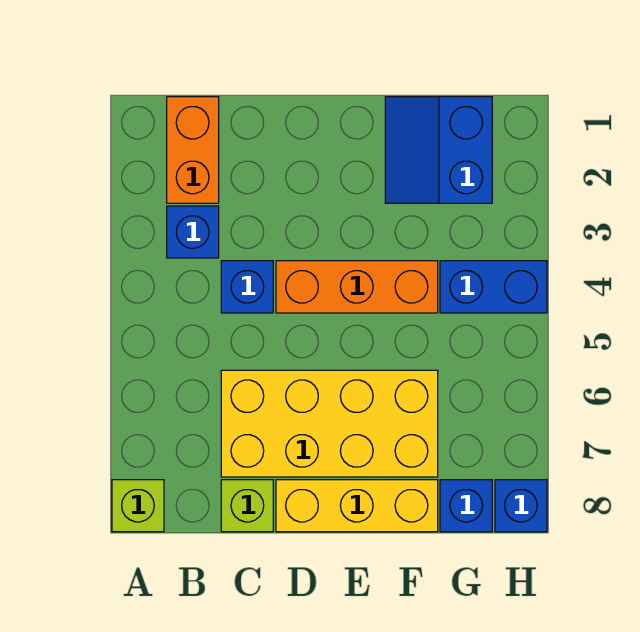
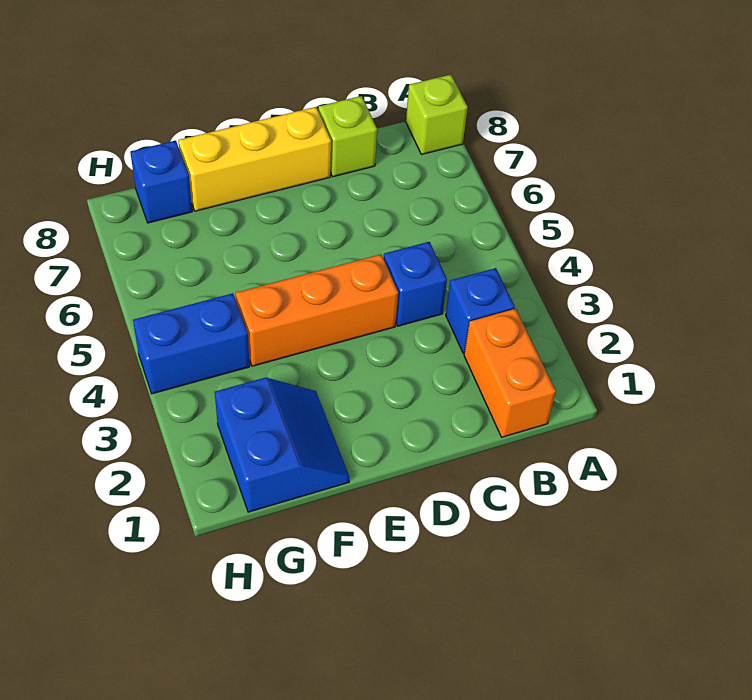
yellow 2x4 brick [221,370,438,477] -> none
blue 1x1 brick [495,480,547,532] -> none

